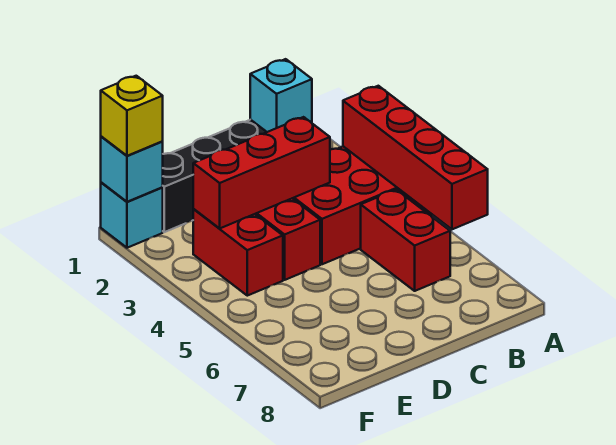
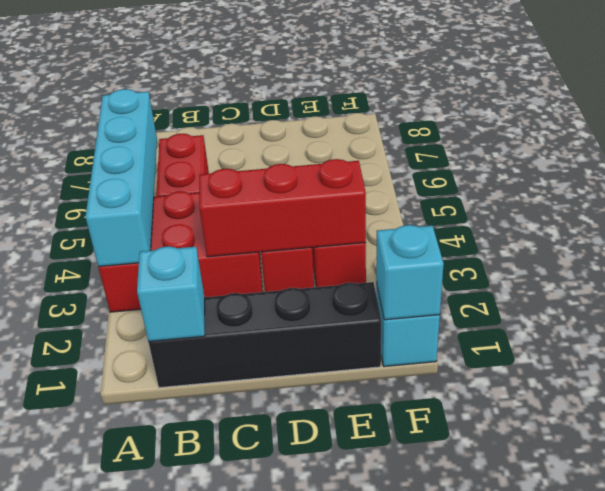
red 1x4 brick [343,86,488,229] -> cyan 1x4 brick [85,89,157,267]
yellow 1x1 brick [101,76,163,156] -> none

